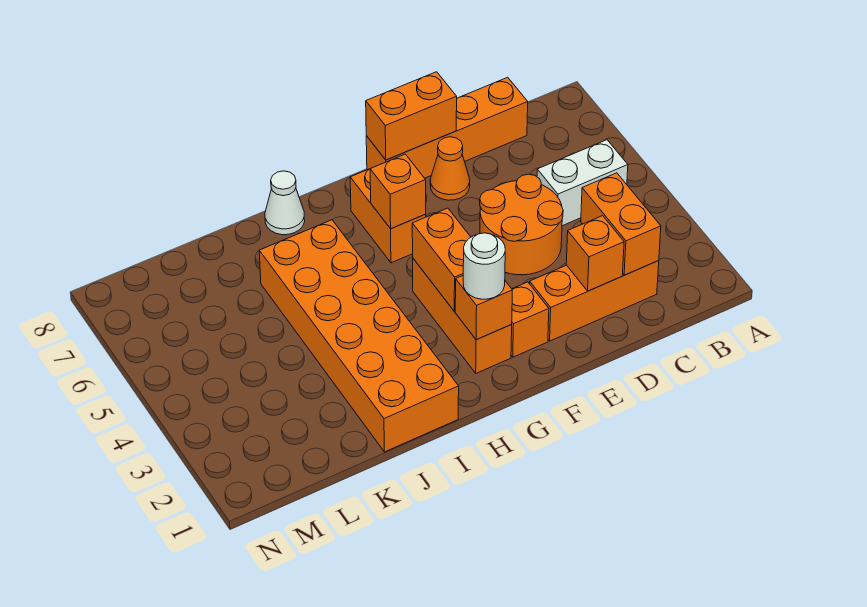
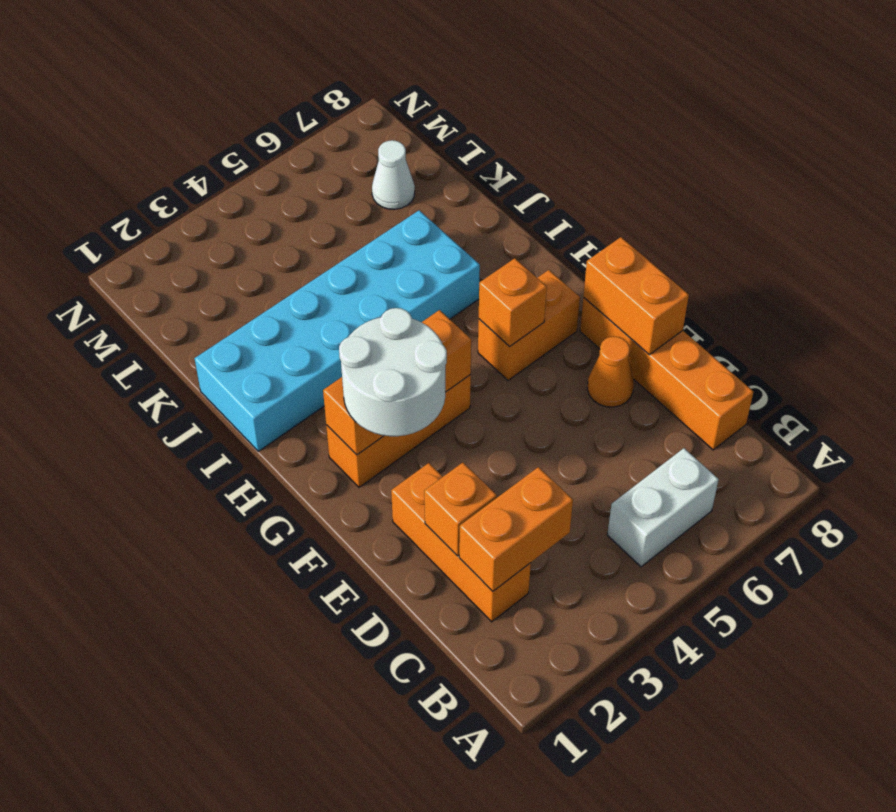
white 1x2 brick [537,140,628,226] -> white 1x2 brick turned to [607,448,719,567]
orange 2x2 round brick [480,174,563,275] -> none
orange 1x1 brick [511,282,549,357] -> none
white 1x1 round brick [463,233,505,299] -> white 2x2 round brick [339,308,447,436]
orange 2x6 brick [259,220,459,452] -> cyan 2x6 brick [195,210,480,451]
white 1x1 cone [265,171,305,235] -> white 1x1 cone moved to [372,140,415,209]

